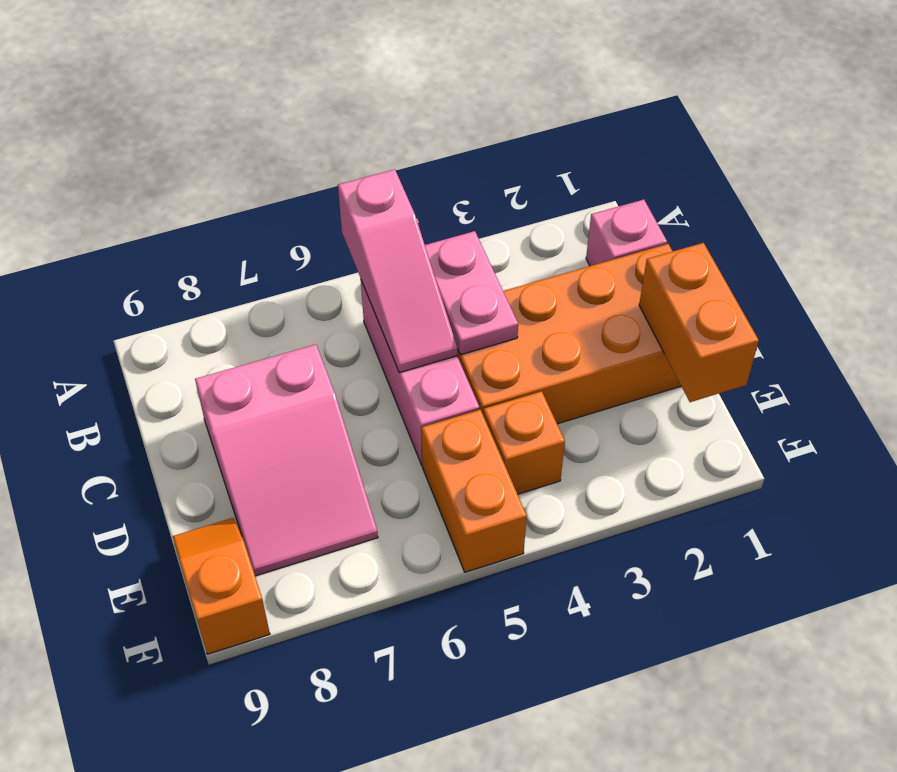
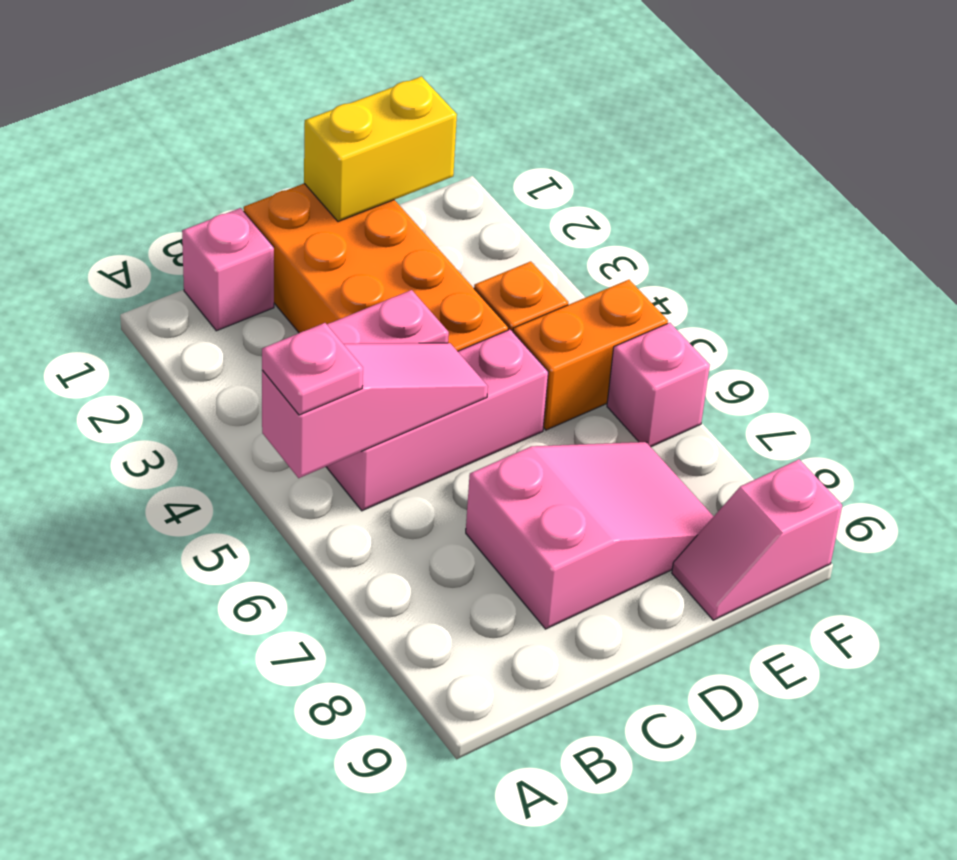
none -> pink 1x1 plate [262,323,363,415]
orange 1x2 brick [639,243,759,402] -> yellow 1x2 brick [304,76,457,222]
orange 1x2 slope [173,518,270,654] -> pink 1x2 slope [672,459,842,620]
none -> pink 1x1 brick [607,323,710,447]

